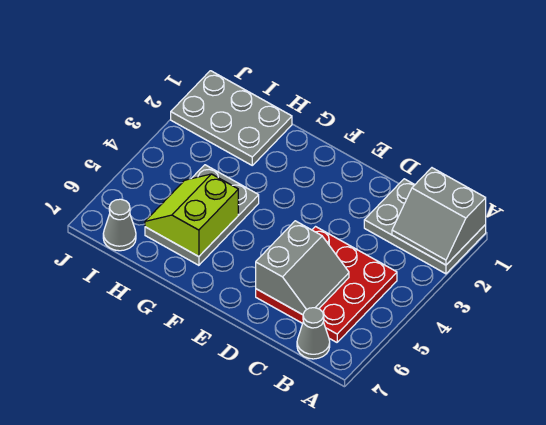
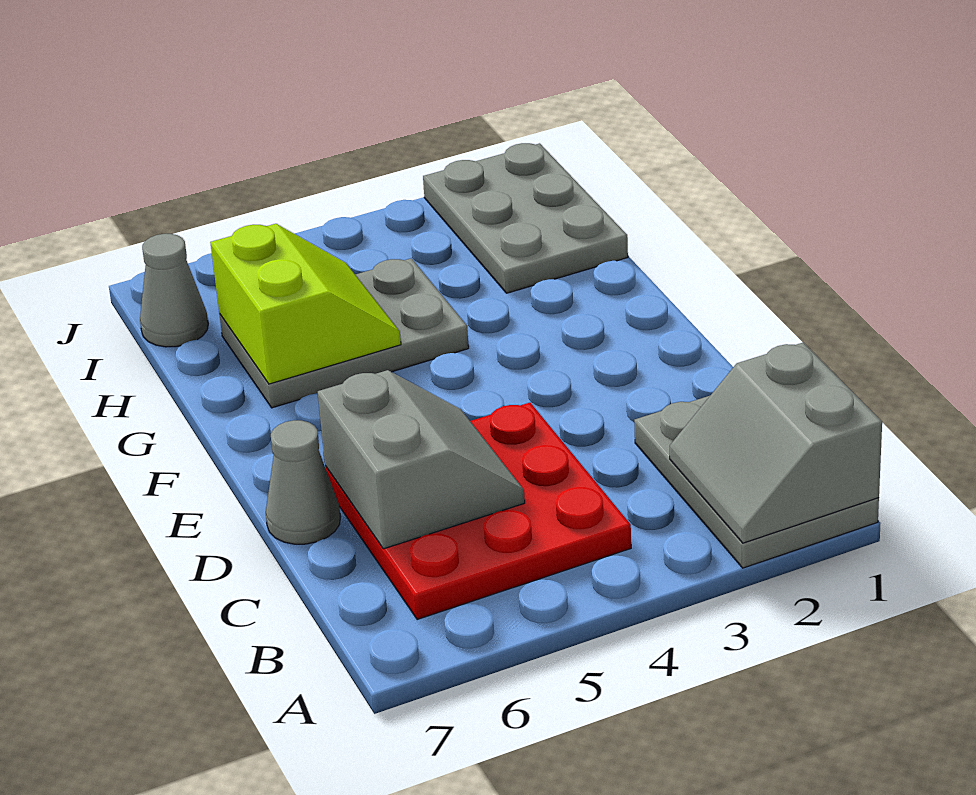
grey 1x1 cone [297,308,330,359] -> grey 1x1 cone moved to [266,420,340,544]
grey 2x2 slope [256,221,349,315] -> grey 2x2 slope turned to [318,370,525,549]
lime 2x2 slope [145,174,238,257] -> lime 2x2 slope turned to [210,224,401,384]

